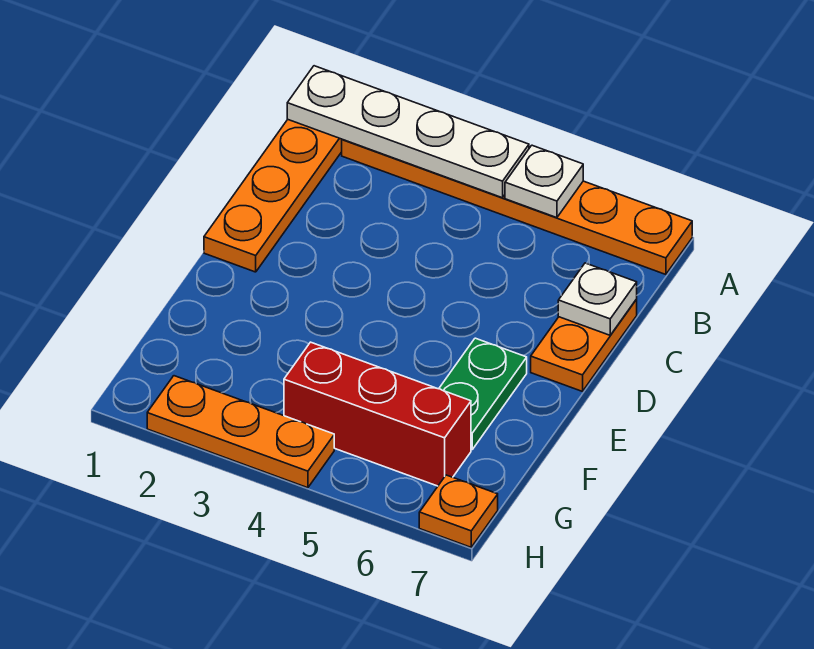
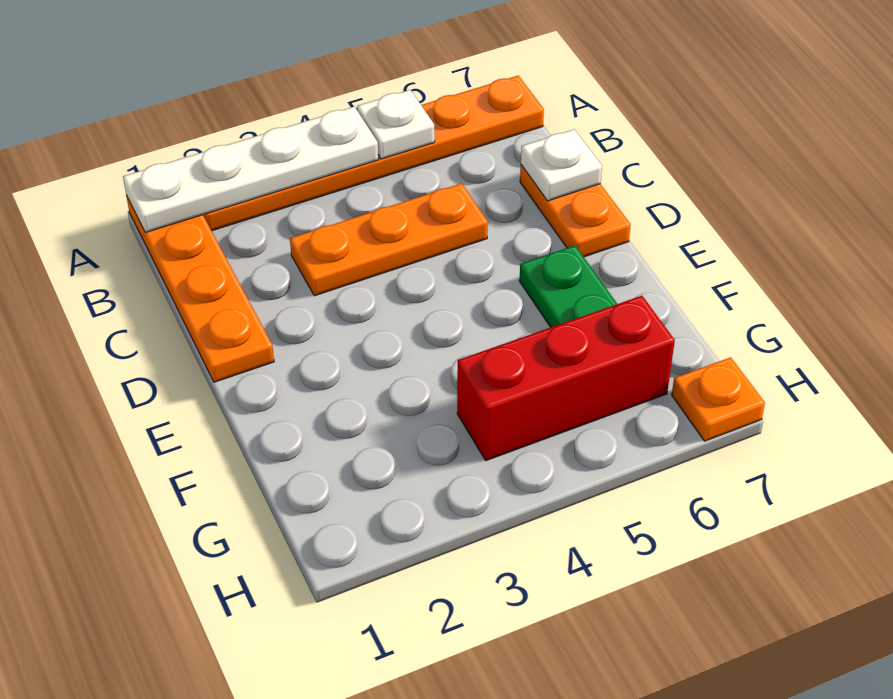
orange 1x3 plate [147,376,334,488] -> orange 1x3 plate moved to [290,183,488,296]

